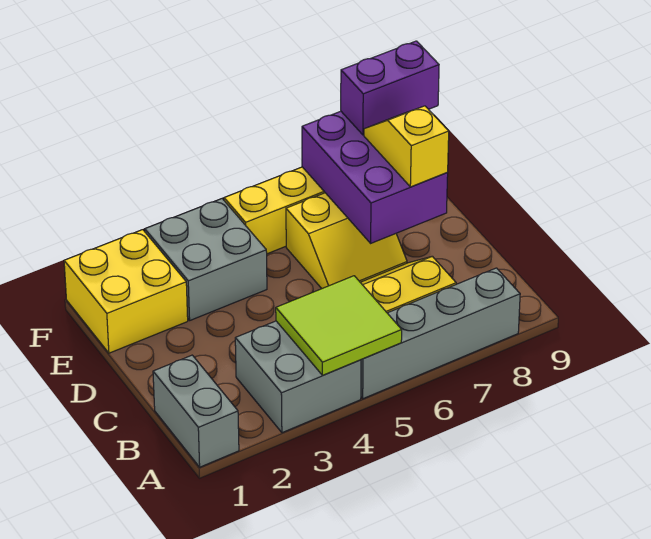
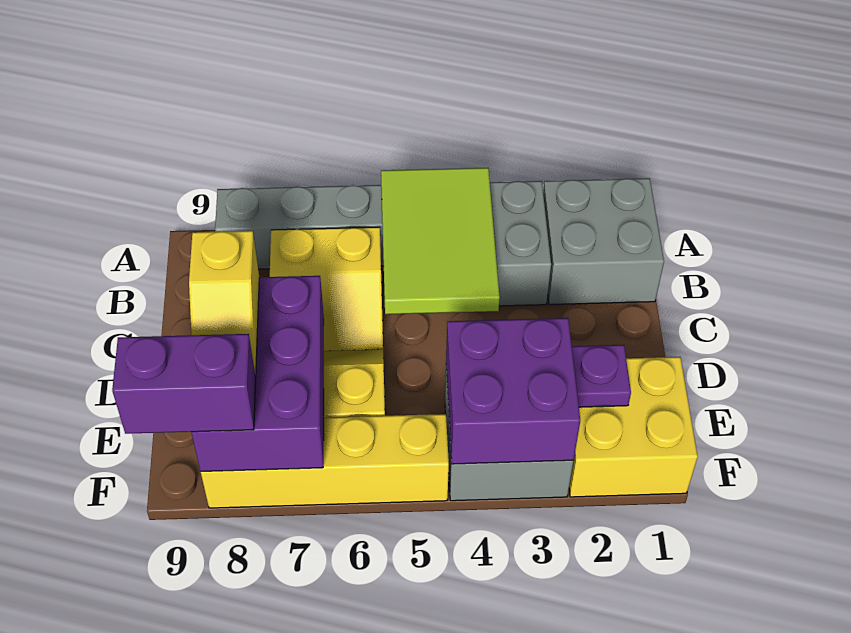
grey 1x2 brick [153,355,239,467] -> grey 2x2 brick [543,178,664,305]
lime 2x2 tile [276,276,402,375] -> lime 2x3 tile [381,168,500,314]
none -> purple 1x1 plate [572,345,631,407]
none -> purple 2x2 brick [446,318,580,464]

